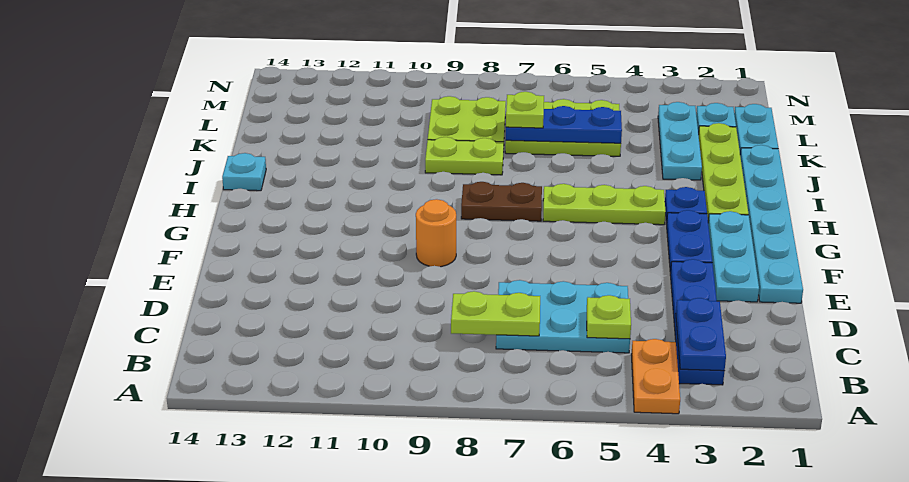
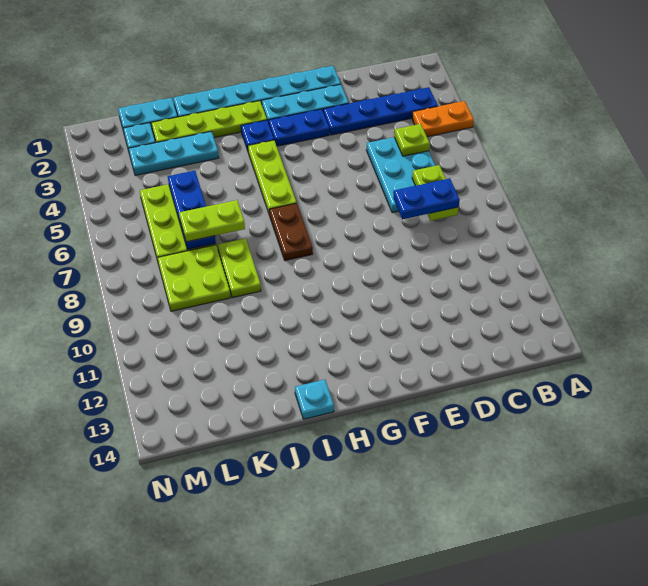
blue 1x2 plate [676,298,726,371] -> blue 1x2 plate moved to [393,178,460,219]
orange 1x1 round brick [416,199,456,267] -> none
lime 1x1 plate [506,92,544,128] -> lime 1x2 plate [179,200,245,242]

